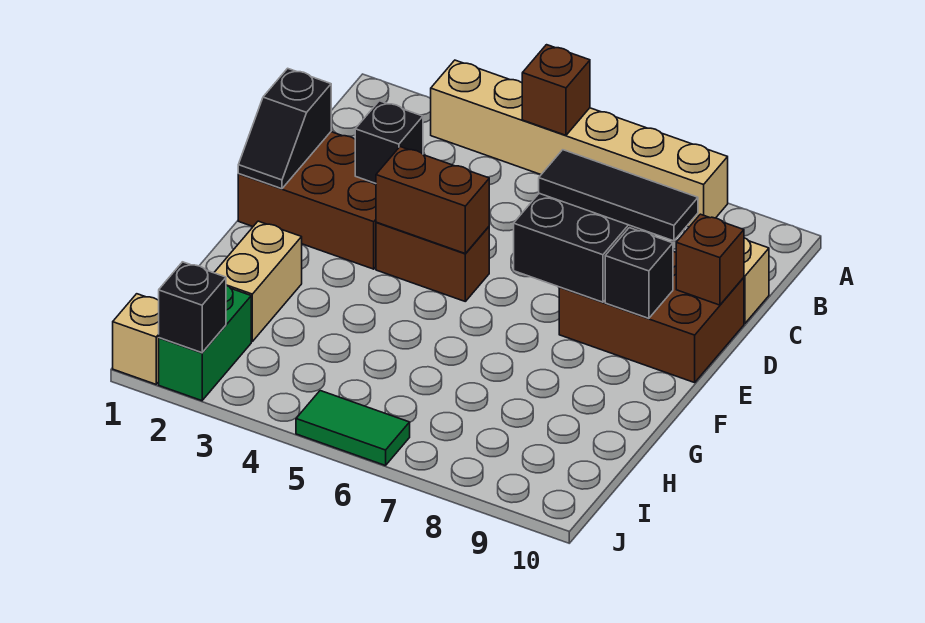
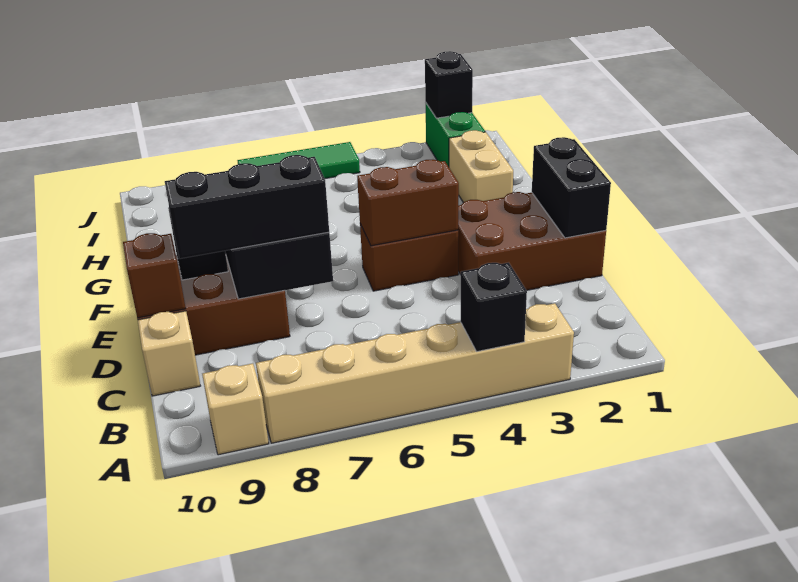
brown 1x1 brick [522,45,590,135] -> none
black 1x2 slope [238,68,331,189] -> black 1x2 brick [532,137,611,238]
black 1x1 brick [355,101,423,183] -> black 1x1 brick moved to [461,263,527,352]
black 1x3 tile [539,150,698,241] -> black 1x3 brick [165,155,329,259]
tan 1x1 brick [113,294,159,384] -> tan 1x1 brick moved to [202,363,269,455]
green 1x2 tile [296,391,410,466] -> green 1x3 tile [237,142,360,179]

